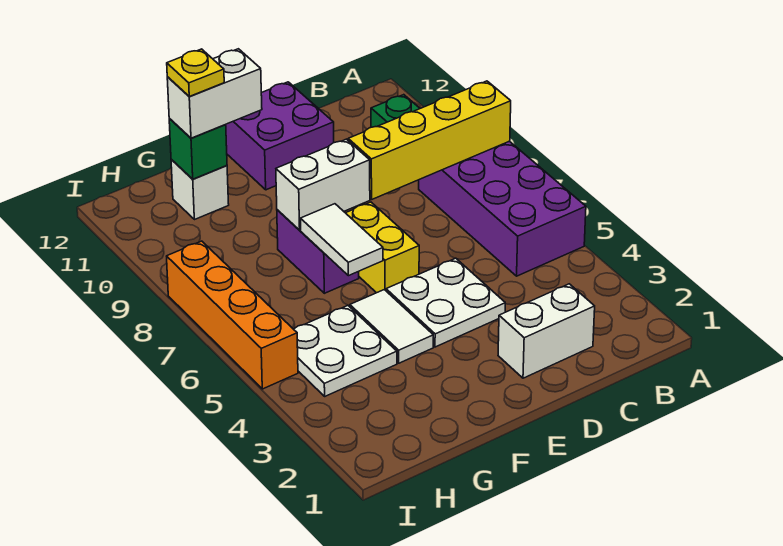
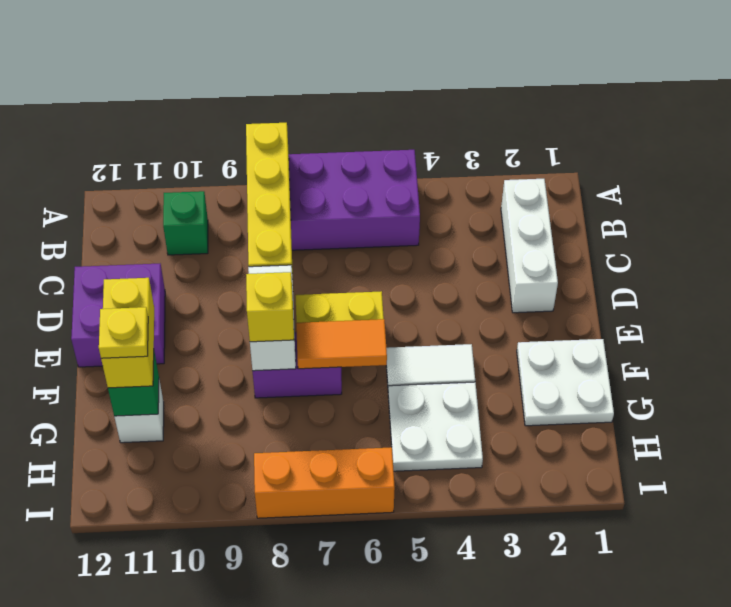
white 1x2 brick [498,284,595,378] -> white 1x3 brick [501,179,558,313]
white 2x2 plate [386,258,505,347] -> white 2x2 plate moved to [517,339,614,426]
white 1x2 tile [300,204,383,276] -> orange 1x2 tile [296,319,387,369]
none -> yellow 1x1 brick [246,272,294,342]
white 1x2 brick [167,49,262,138] -> yellow 1x2 brick [101,278,154,388]
orange 1x4 brick [167,241,298,389] -> orange 1x3 brick [254,447,395,518]

